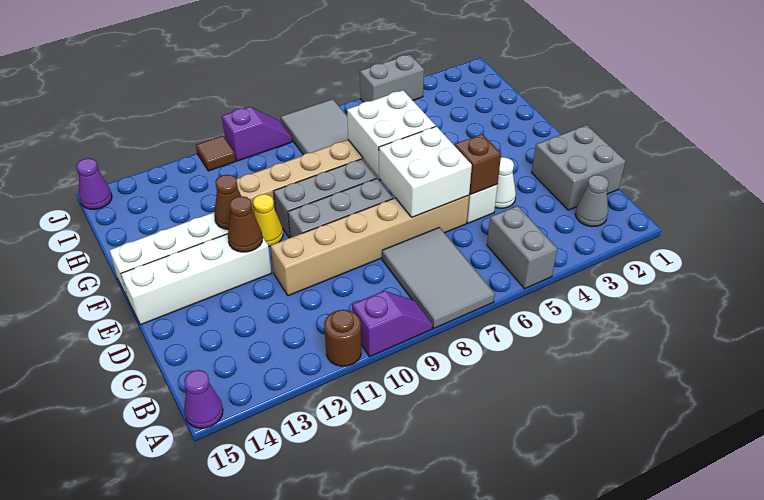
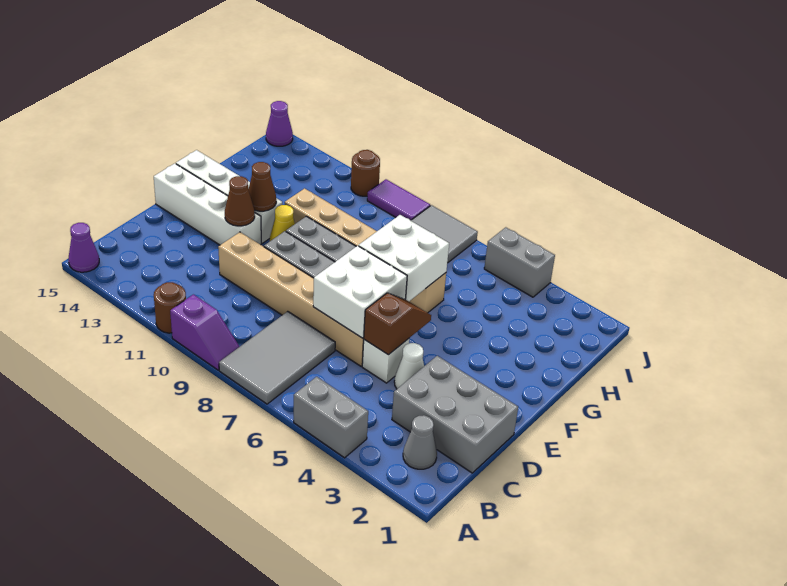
grey 1x2 brick [487,206,557,289] -> grey 1x2 brick turned to [294,377,368,458]
grey 2x2 brick [532,125,626,210] -> grey 2x3 brick [392,356,518,473]
purple 1x2 slope [222,107,292,161] -> purple 1x2 tile [367,179,430,221]
brown 1x1 tile [196,136,236,171] -> brown 1x1 round brick [351,150,380,196]

